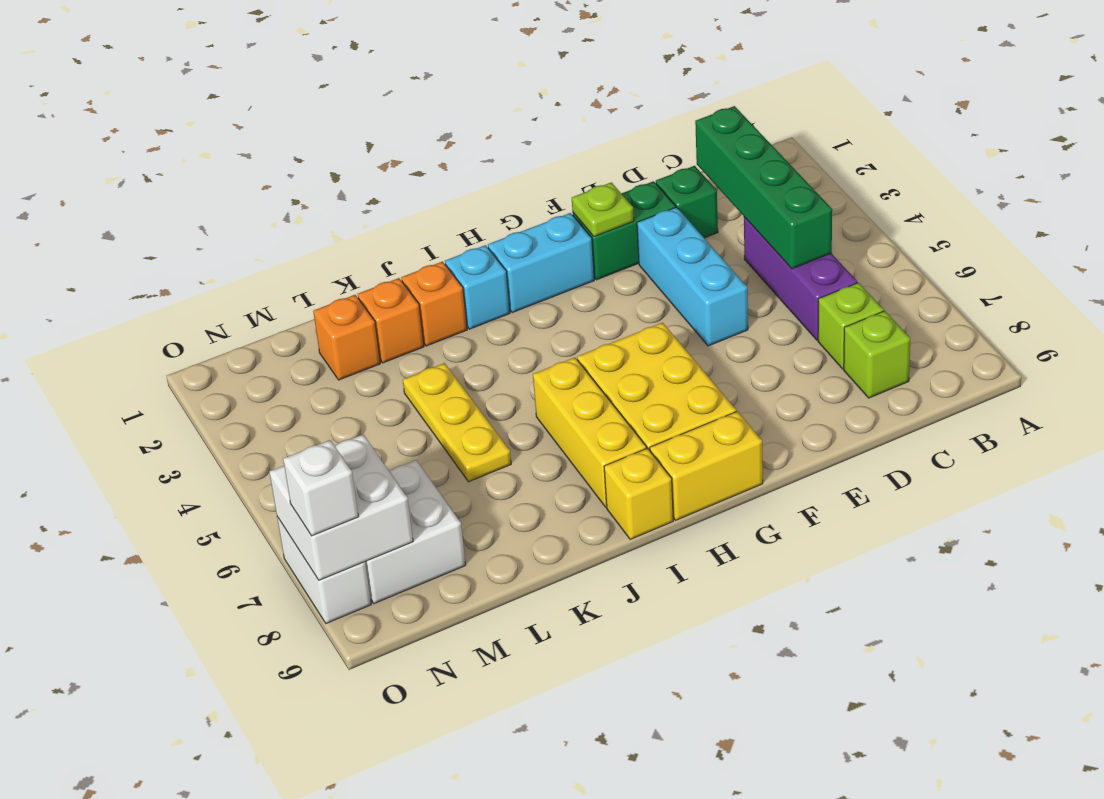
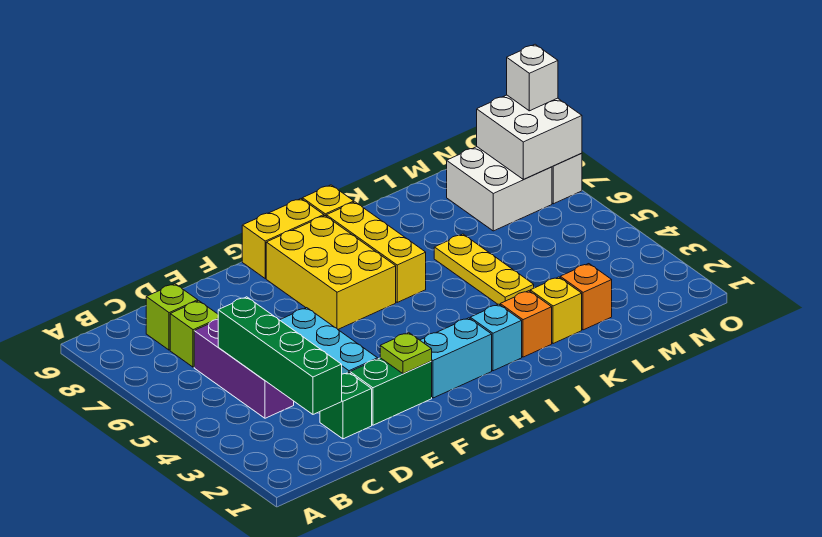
orange 1x1 brick [358,278,424,363] -> yellow 1x1 brick [530,277,582,344]

